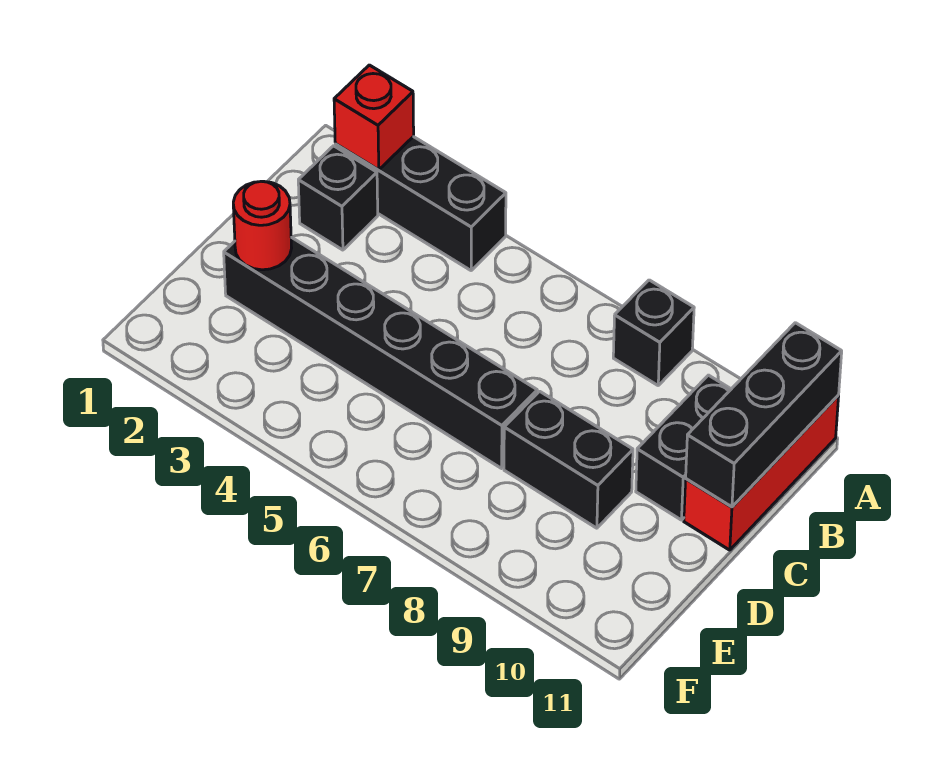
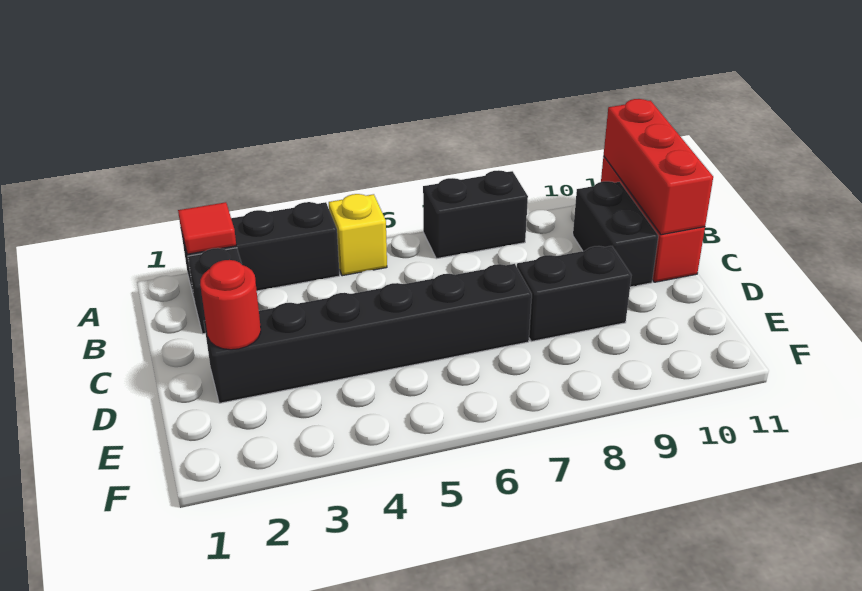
red 1x1 brick [334,65,414,170] -> red 1x1 tile [178,202,236,254]
none -> yellow 1x1 brick [329,194,387,276]
black 1x1 brick [613,280,694,385] -> black 1x2 brick [423,170,528,259]
black 1x3 brick [686,323,842,507] -> red 1x3 brick [604,99,713,235]

